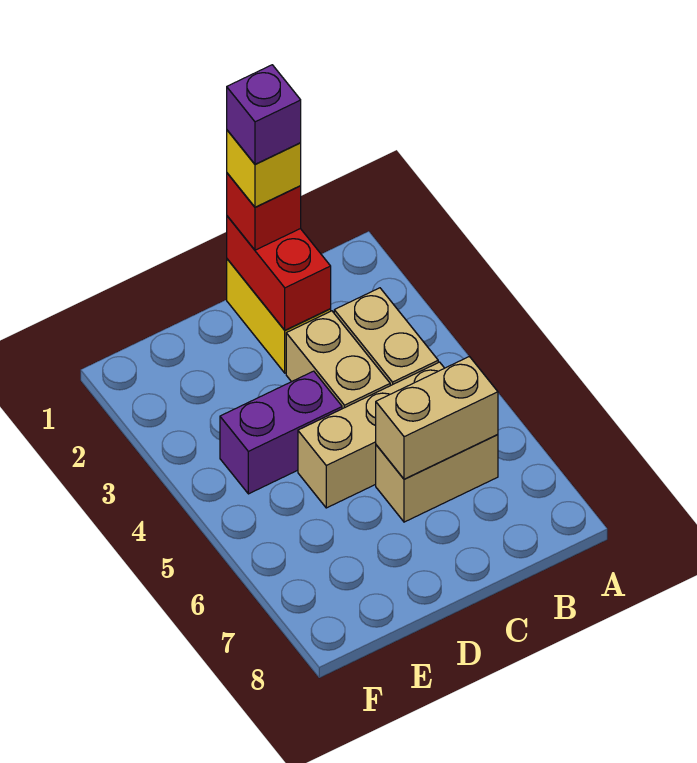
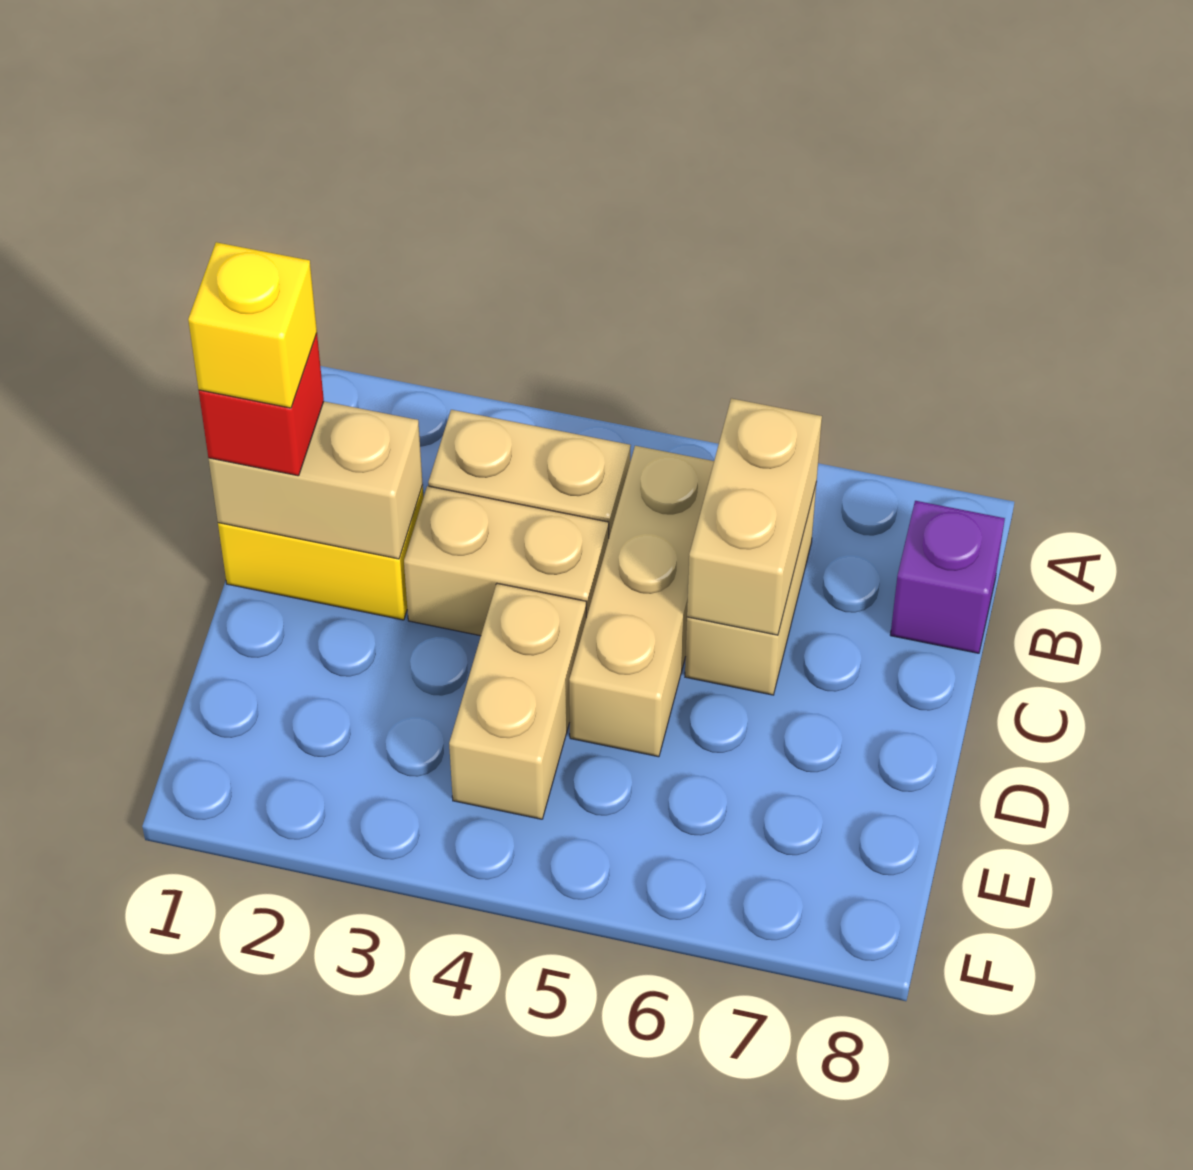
red 1x2 brick [227,216,331,330] -> tan 1x2 brick [209,401,423,559]
purple 1x1 brick [227,65,301,164] -> purple 1x1 brick moved to [890,501,1005,653]
purple 1x2 brick [220,371,342,494] -> tan 1x2 brick [449,584,586,819]

